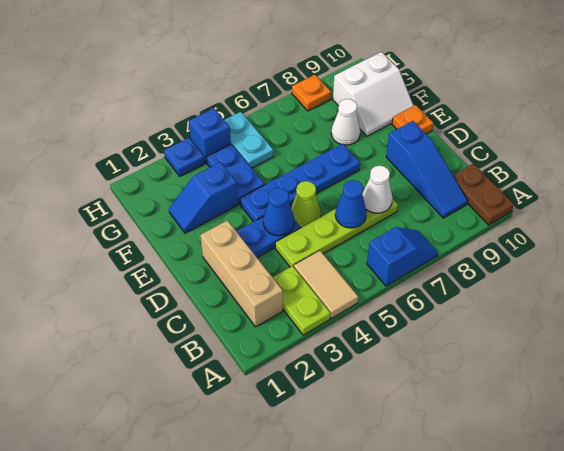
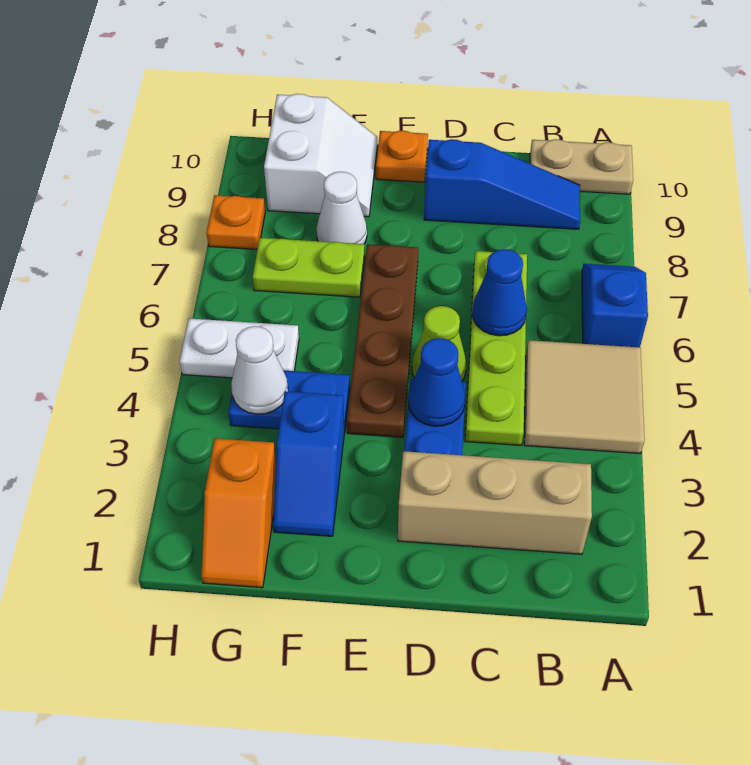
lime 1x2 plate [273,266,330,335] -> lime 1x2 plate moved to [253,238,365,297]
tan 1x2 tile [294,251,358,318] -> tan 2x2 tile [524,340,645,454]
brown 1x2 plate [453,164,514,225] -> tan 1x2 plate [530,139,633,194]
white 1x1 cone [362,166,393,213] -> white 1x1 cone moved to [231,326,288,414]
blue 1x4 plate [240,144,360,222] -> brown 1x4 plate [347,244,418,437]
none -> orange 1x2 slope [201,438,276,588]
cyan 1x2 plate [224,112,273,168] -> white 1x2 plate [180,318,299,378]
blue 1x1 plate [164,138,205,176] -> none
blue 1x1 brick [189,108,231,163] -> none

